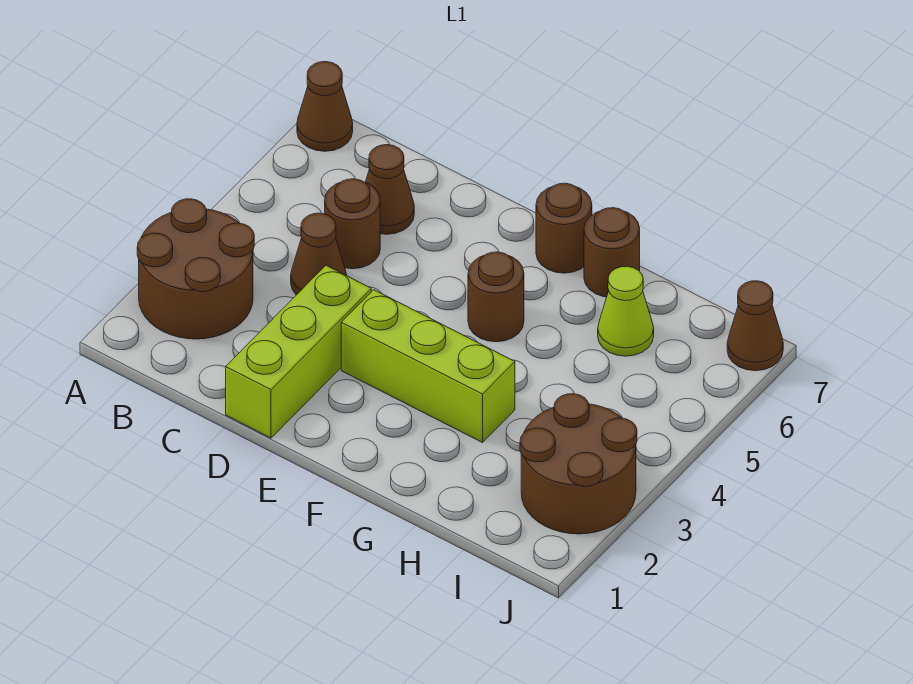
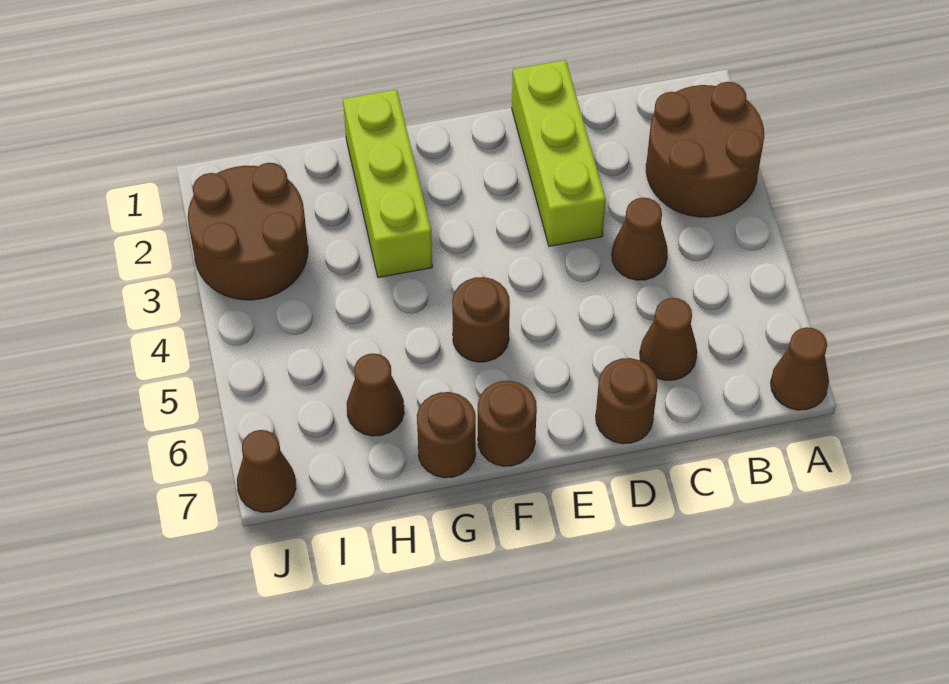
brown 1x1 round brick [325,179,380,269] -> brown 1x1 round brick moved to [596,358,658,444]
lime 1x3 brick [341,290,515,443] -> lime 1x3 brick turned to [343,90,432,278]
lime 1x1 cone [598,266,654,356] -> brown 1x1 cone [347,353,404,436]

